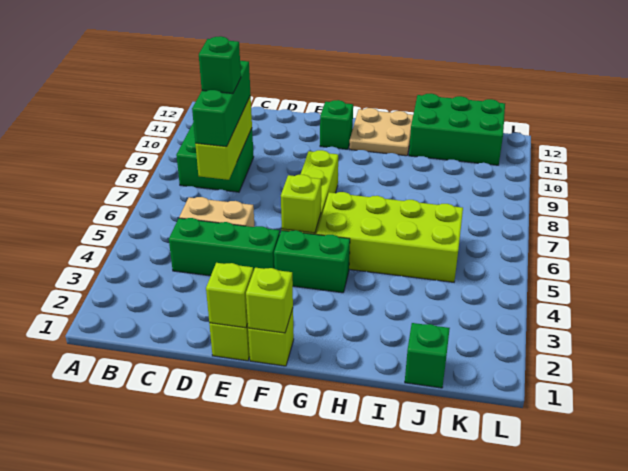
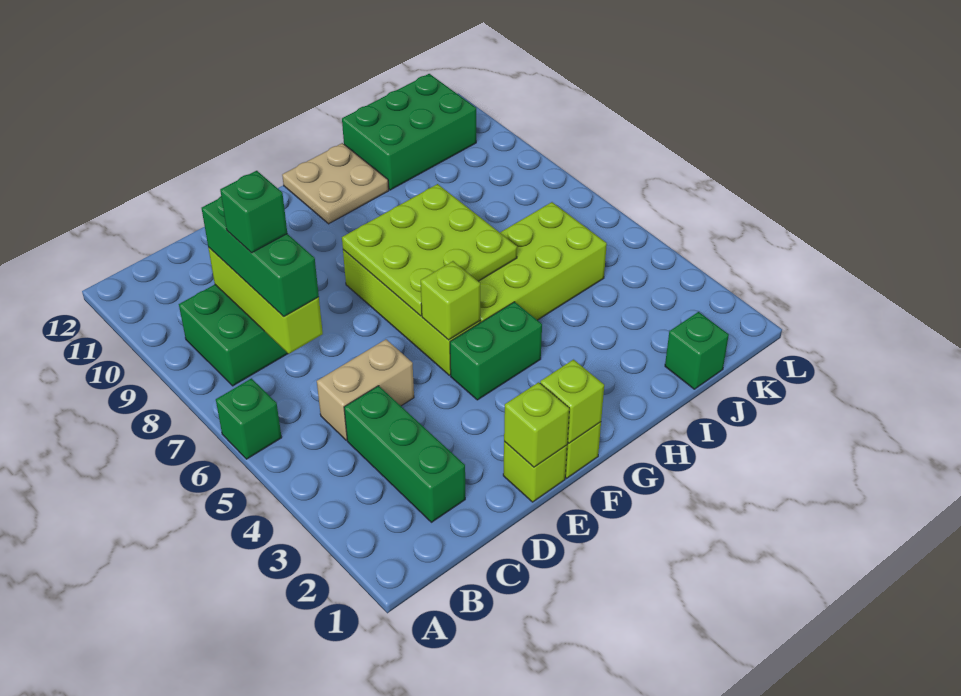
green 1x3 brick [169,218,280,276] -> green 1x3 brick turned to [344,386,465,522]
none -> lime 3x3 plate [342,184,517,316]
green 1x1 brick [320,100,353,149] -> green 1x1 brick moved to [216,378,282,459]

